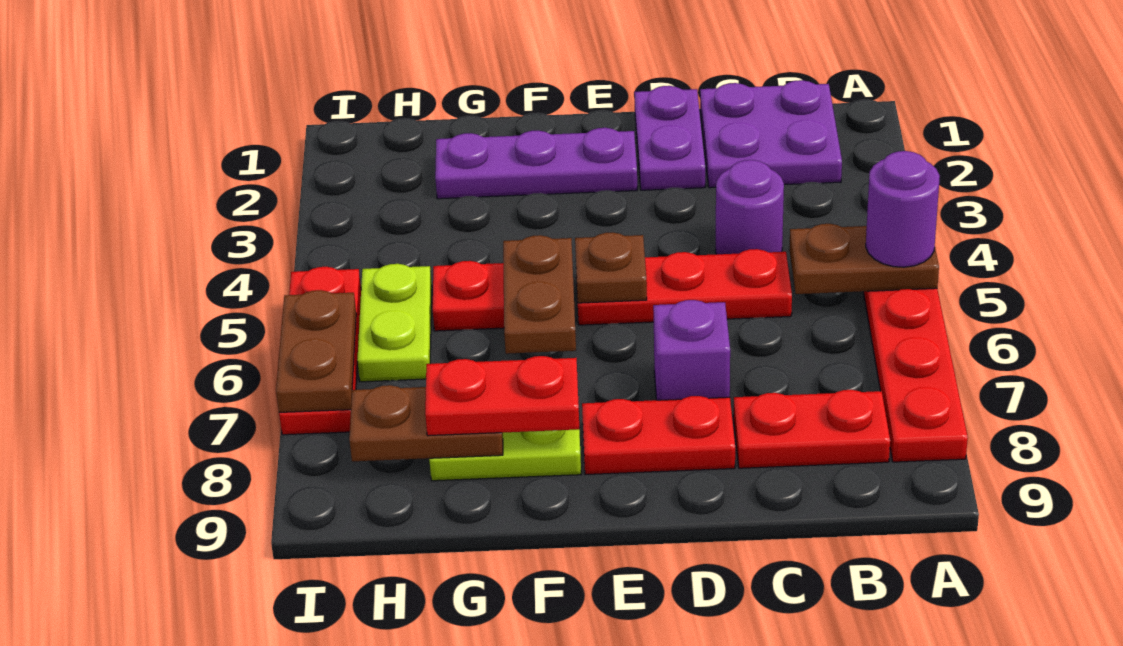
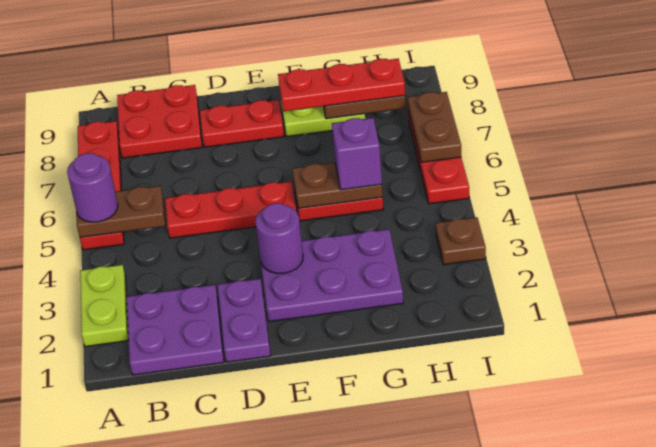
red 1x2 plate [733,390,890,468] -> red 2x2 plate [117,85,202,158]
purple 1x1 round brick [716,160,784,254] -> purple 1x1 round brick moved to [255,203,303,274]
purple 1x1 brick [653,300,730,400] -> purple 1x1 brick moved to [332,118,382,190]
purple 1x3 plate [435,128,637,199] -> purple 2x3 plate [261,229,403,322]
brown 1x1 plate [575,232,647,303] -> brown 1x1 plate moved to [436,217,486,265]
brown 1x2 plate [503,235,576,354] -> brown 1x2 plate turned to [292,163,383,208]
red 1x2 plate [425,356,579,436] -> red 1x3 plate [278,59,405,111]
lime 1x2 plate [357,264,432,382] -> lime 1x2 plate moved to [80,265,128,347]

